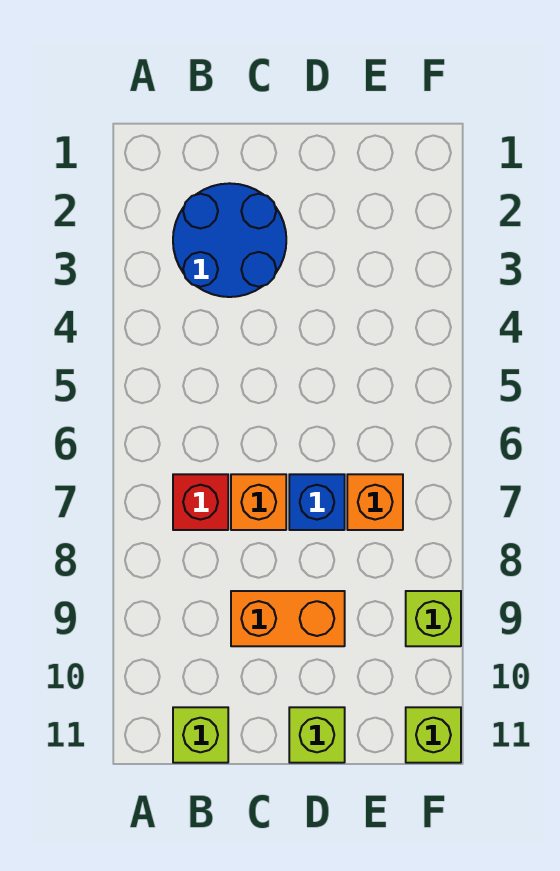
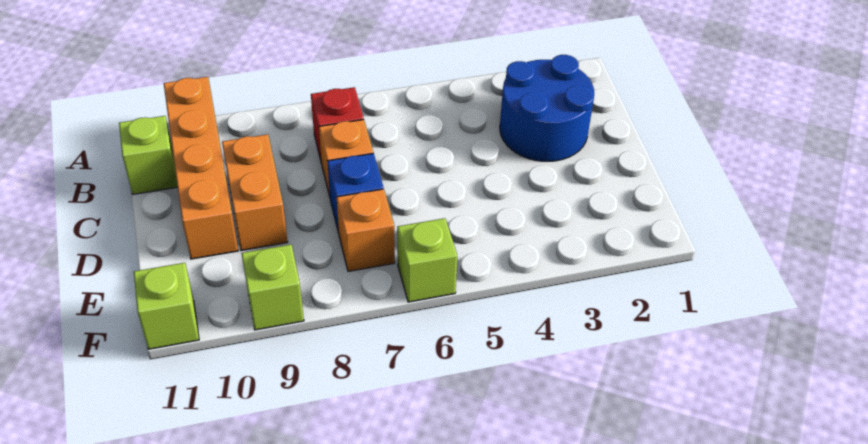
none -> orange 1x4 brick [164,77,238,259]
lime 1x1 brick [289,707,345,763] -> lime 1x1 brick moved to [397,218,457,302]

